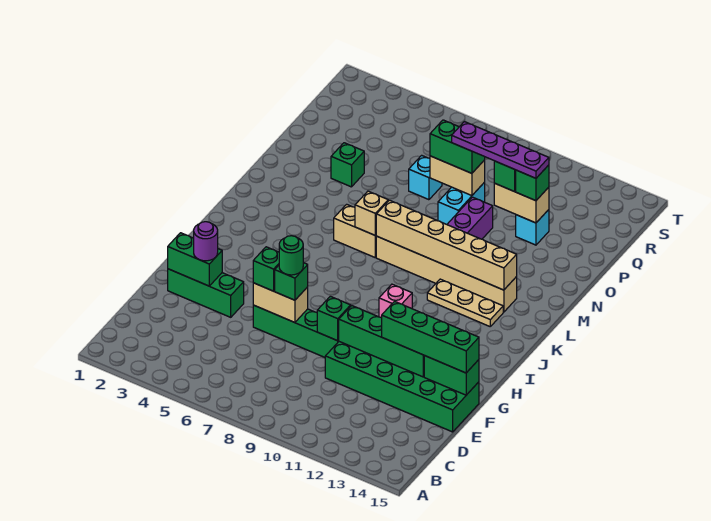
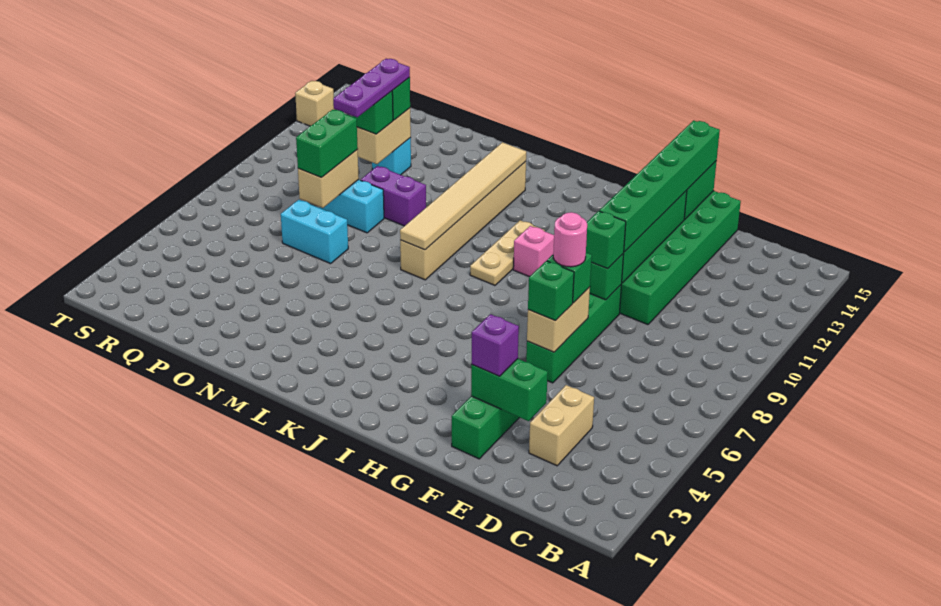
green 1x2 brick [168,233,222,286] -> green 1x2 brick turned to [471,359,548,421]
purple 1x1 round brick [194,222,218,261] -> purple 1x1 brick [471,314,519,376]
green 1x1 round brick [279,236,304,275] -> pink 1x1 round brick [553,212,587,267]
green 1x4 brick [382,301,479,373] -> green 1x6 brick [599,120,720,252]
tan 1x3 plate [427,279,503,326] -> tan 1x3 plate moved to [470,220,545,285]
tan 1x2 brick [334,204,376,257] -> tan 1x2 brick moved to [529,385,594,466]
tan 1x1 brick [355,191,388,236] -> tan 1x1 brick moved to [295,81,334,126]
tan 1x6 brick [376,200,517,290] -> tan 1x6 tile [400,142,526,250]
green 1x1 brick [331,143,364,187] -> green 1x1 brick moved to [586,211,626,269]
cyan 1x1 brick [409,155,442,200] -> cyan 1x2 brick [281,200,348,264]
purple 1x4 plate [452,122,549,178] -> purple 1x3 plate [333,59,410,117]

